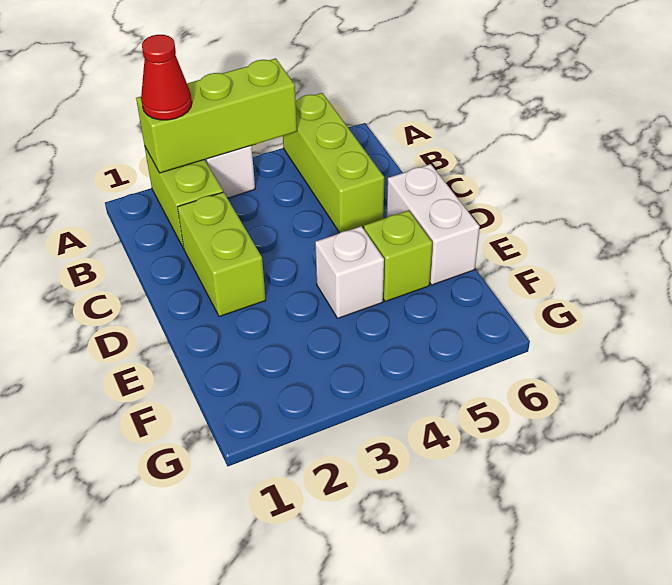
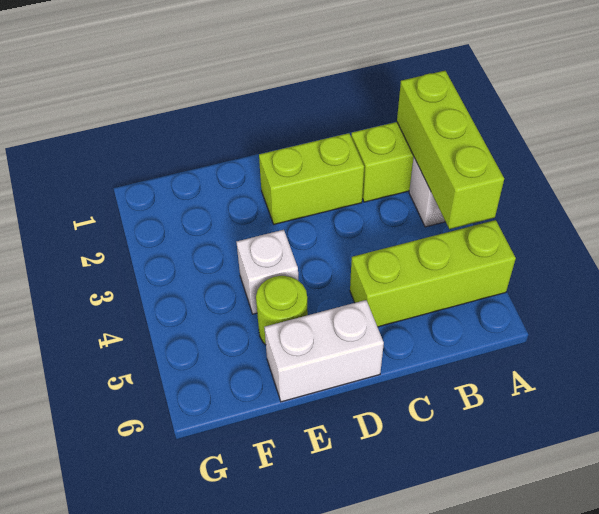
red 1x1 cone [141,35,192,120] -> none
lime 1x1 brick [364,211,432,302] -> lime 1x1 round brick [256,276,308,345]

